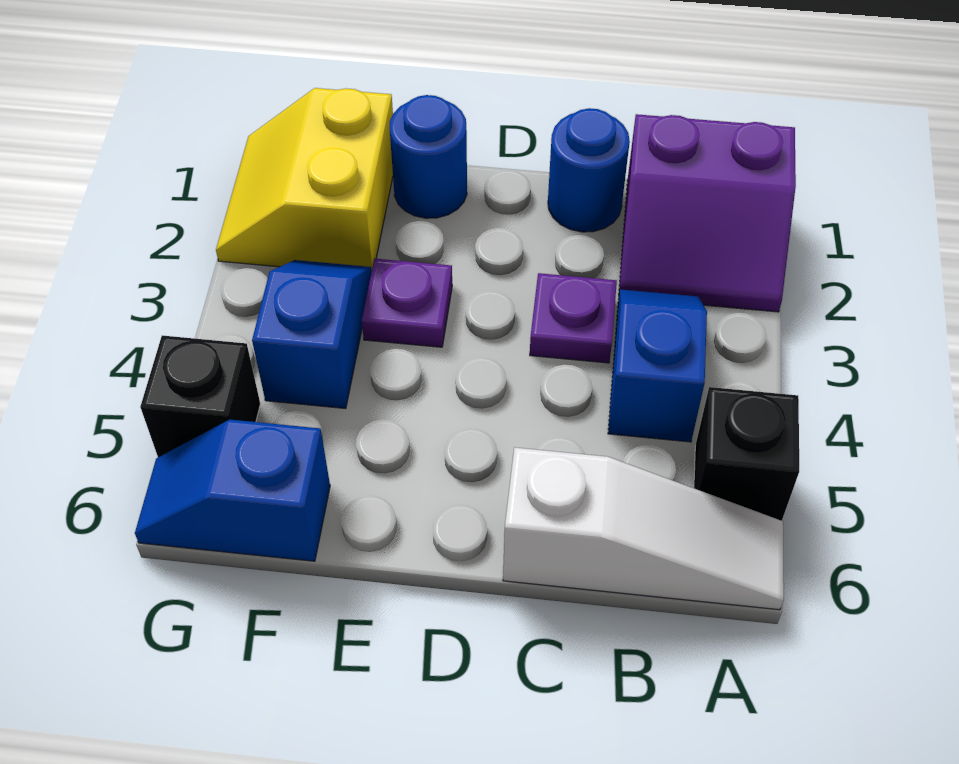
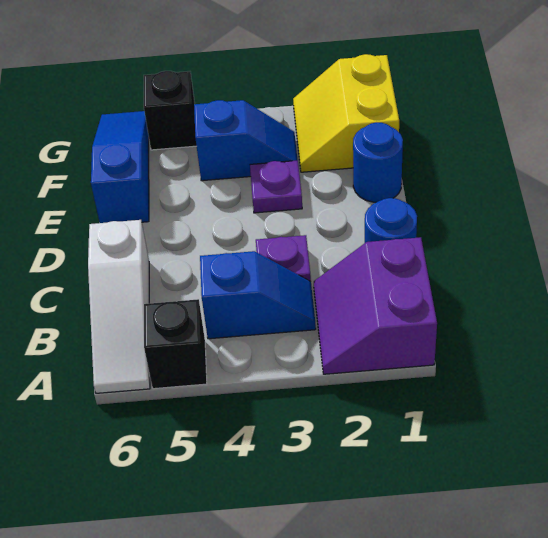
yellow 2x2 slope [216,88,393,270] -> yellow 2x2 slope turned to [293,54,399,172]
blue 1x2 slope [135,420,330,561] -> blue 1x3 slope [91,111,149,223]

